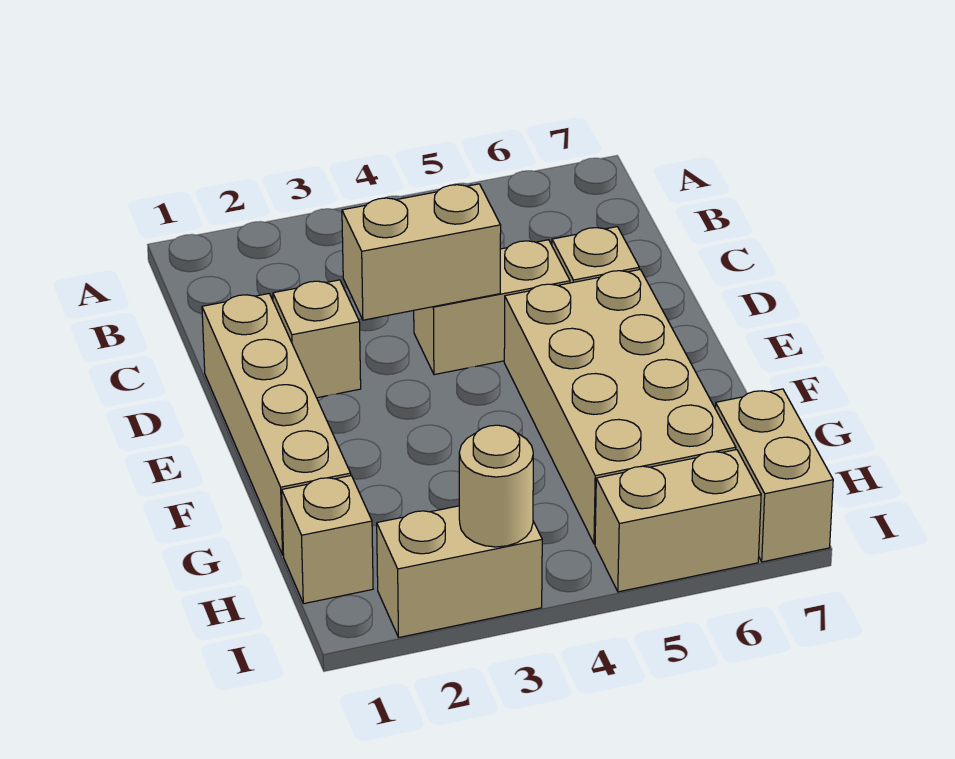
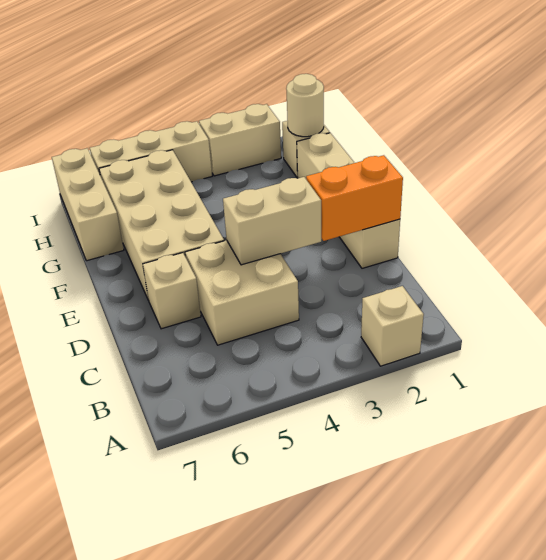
none -> orange 1x2 brick [306,155,403,241]
tan 1x1 brick [273,280,361,398] -> tan 1x1 brick moved to [361,286,424,366]
tan 1x2 brick [414,240,570,375] -> tan 2x2 brick [185,240,299,345]
tan 1x2 brick [715,389,833,562] -> tan 1x3 brick [52,148,124,261]
tan 1x1 round brick [459,425,533,547] -> tan 1x1 round brick moved to [286,74,324,137]
tan 1x2 brick [595,450,761,592] -> tan 1x3 brick [90,121,212,182]

